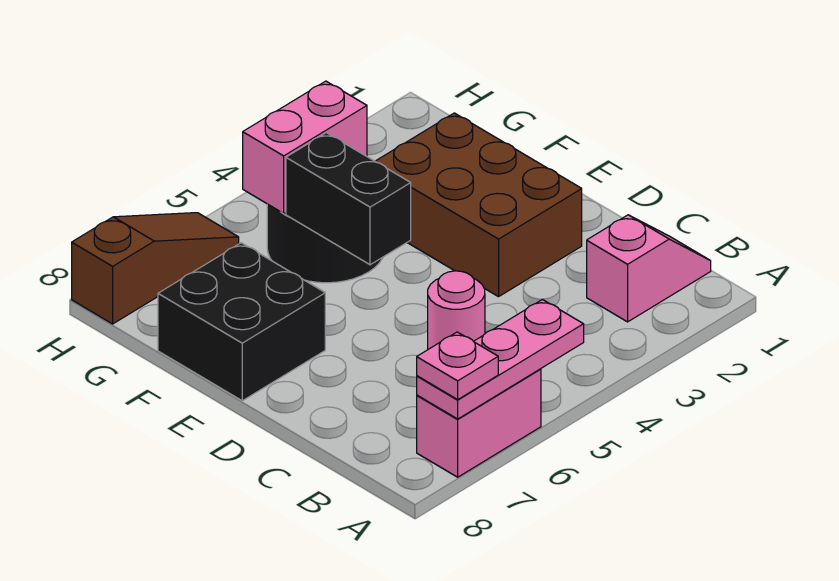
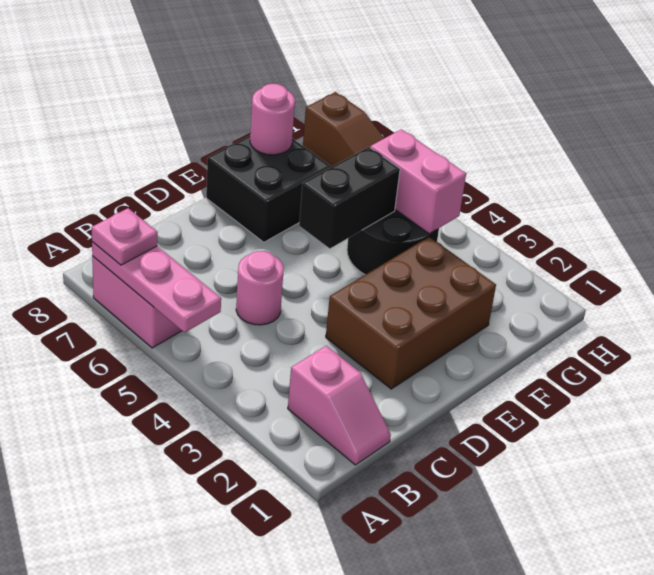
none -> pink 1x1 round brick [250,84,295,155]

